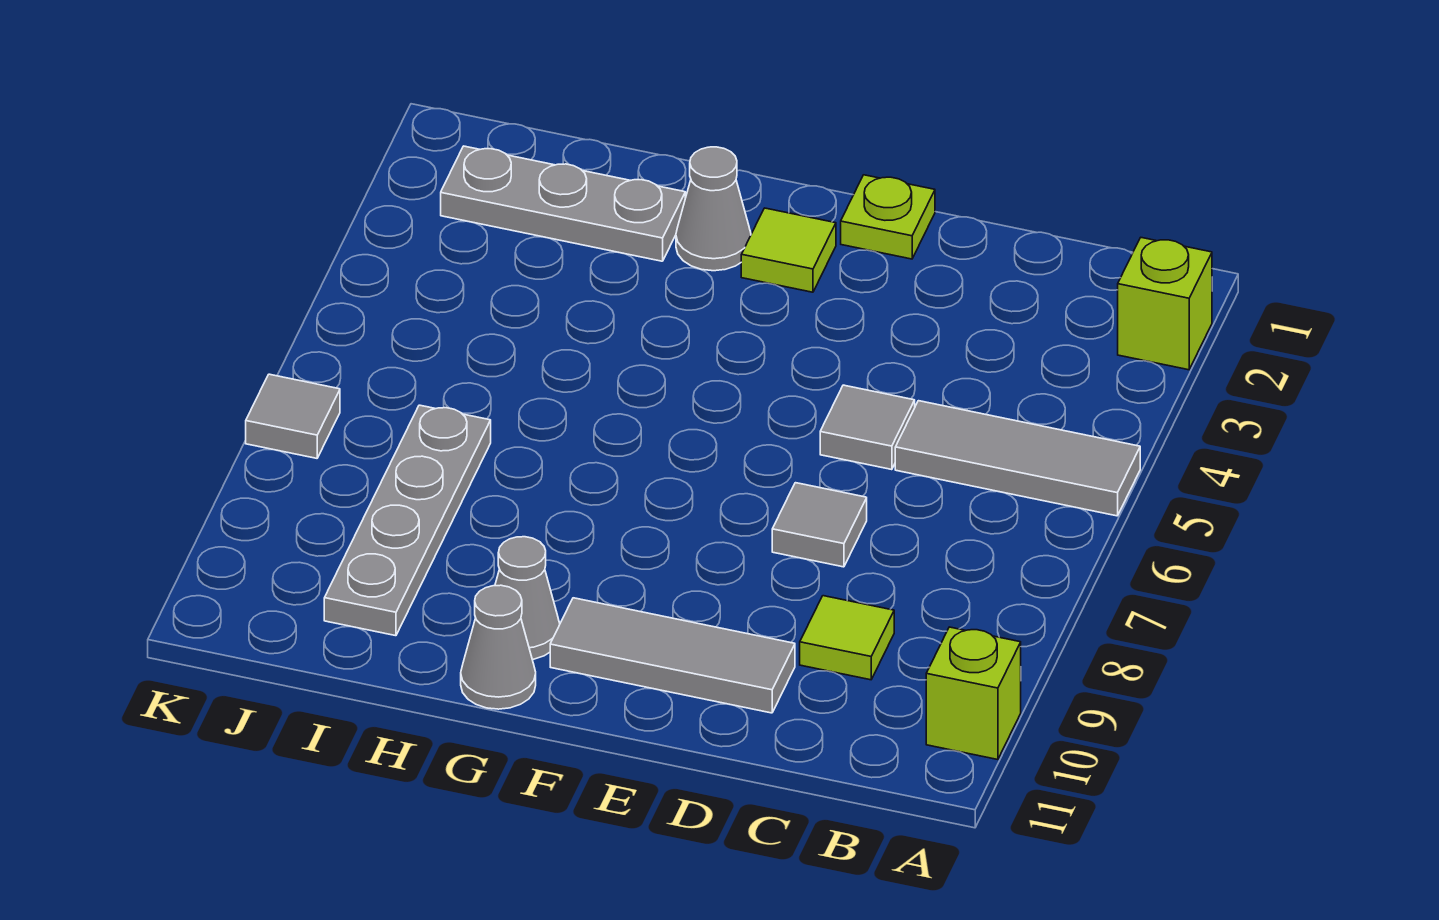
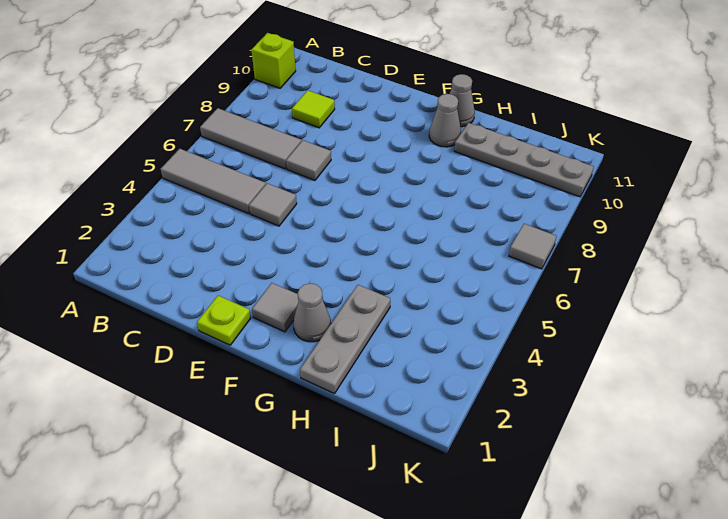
lime 1x1 brick [1118,238,1212,370] -> none
grey 1x3 tile [550,598,795,713] -> grey 1x3 tile moved to [200,108,301,169]
lime 1x1 tile [741,208,836,292] -> grey 1x1 tile [252,283,299,332]
grey 1x3 plate [441,146,685,261] -> grey 1x3 plate turned to [300,285,390,394]
grey 1x4 plate [324,405,491,636] -> grey 1x4 plate turned to [454,123,594,197]

